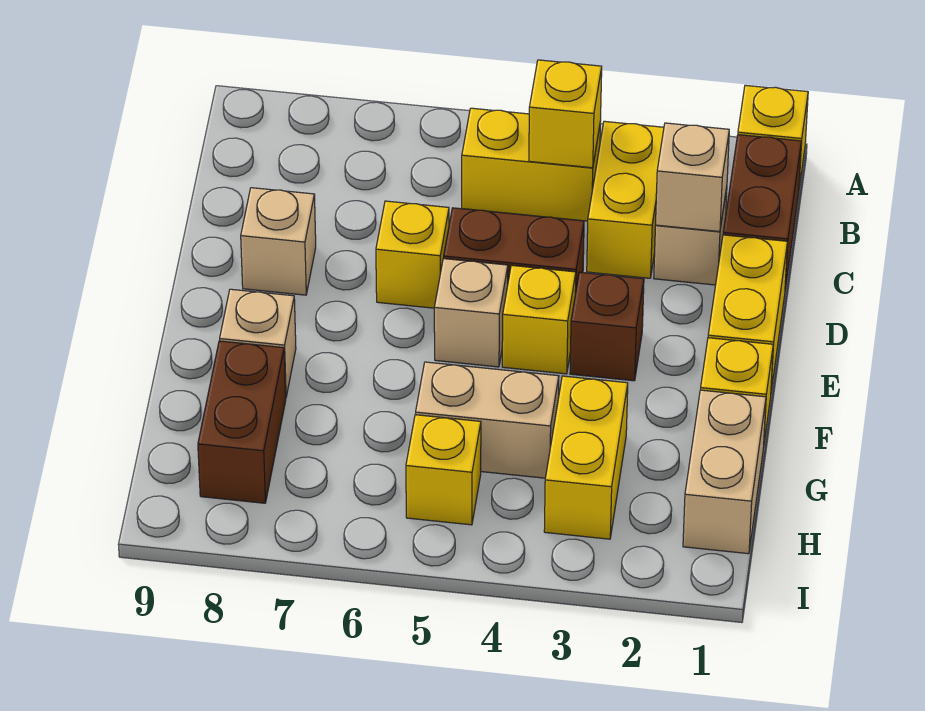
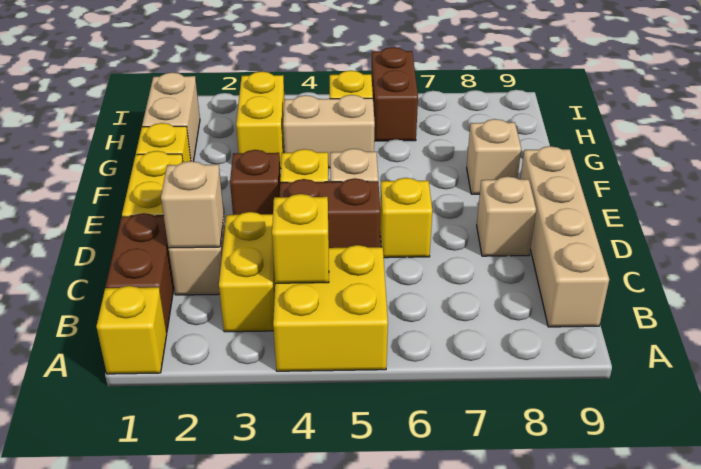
yellow 1x2 brick [462,108,601,221] -> yellow 2x2 brick [273,245,388,371]
none -> tan 1x4 brick [520,146,609,327]
brown 1x2 brick [198,341,286,503] -> brown 1x2 brick moved to [371,47,418,141]

